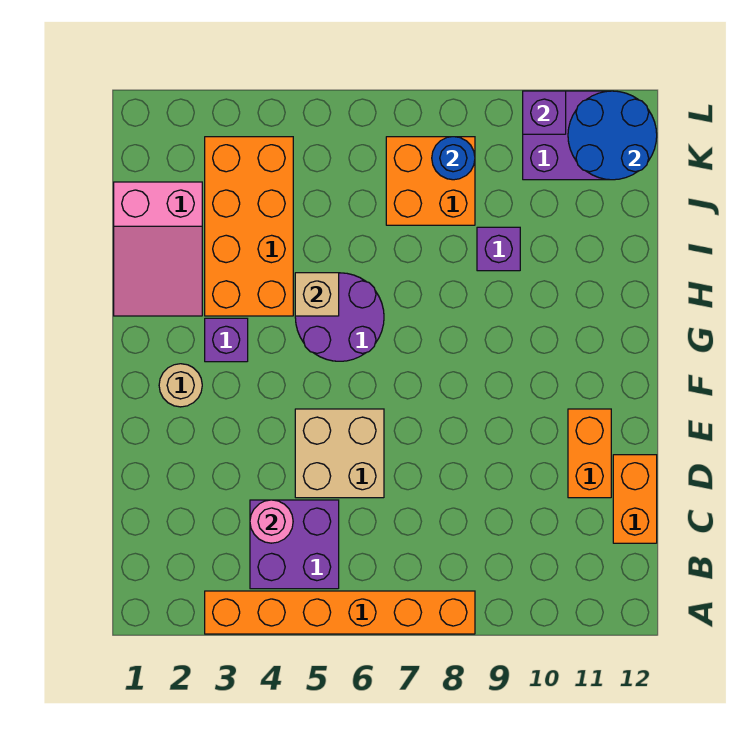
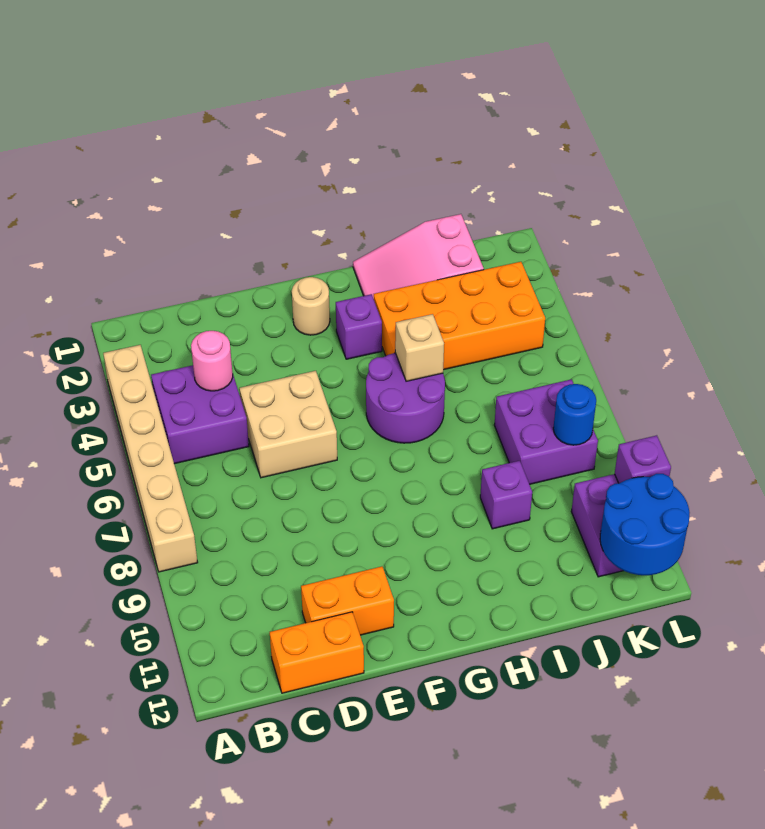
orange 1x6 brick [205,591,475,634] -> tan 1x6 brick [103,345,198,572]
orange 2x2 brick [386,137,475,225] -> purple 2x2 brick [494,379,598,484]

